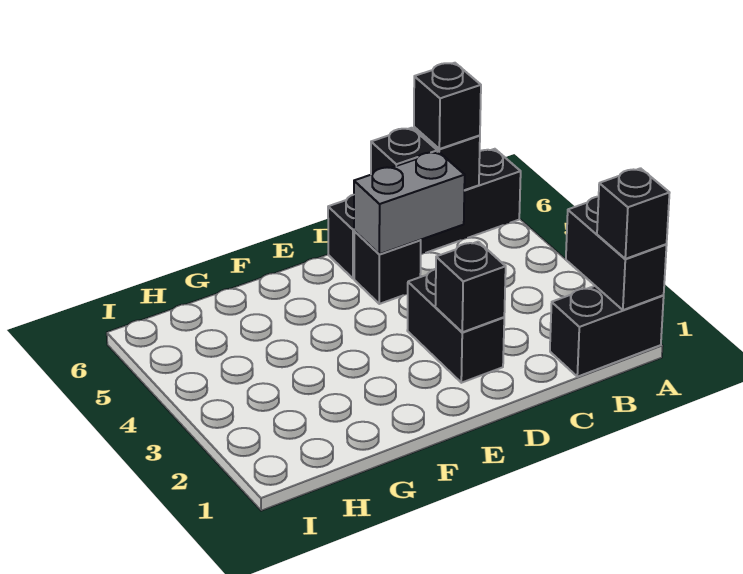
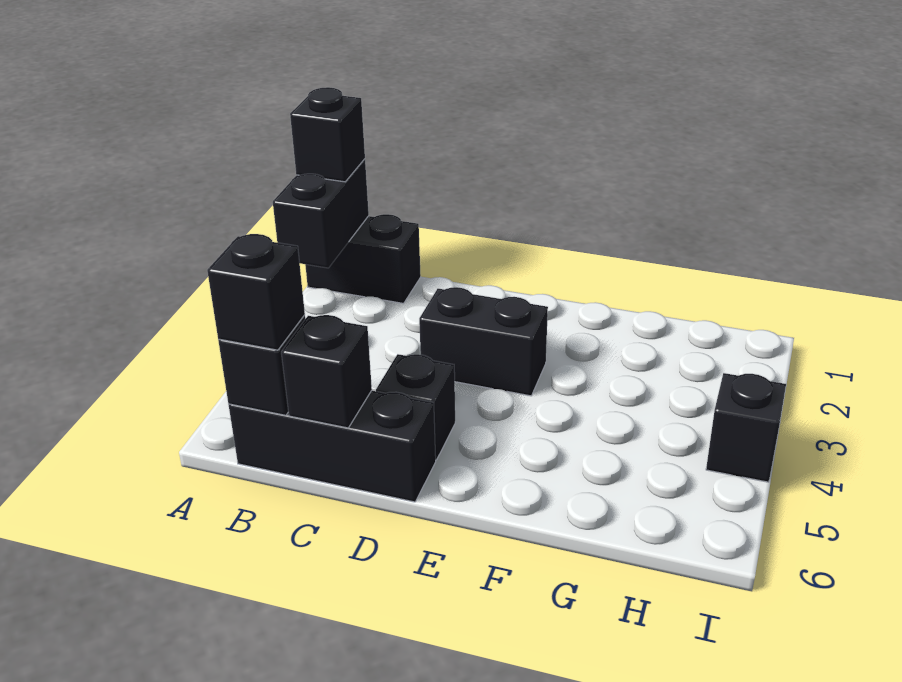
black 1x4 brick [328,149,521,279] -> black 1x3 brick [229,391,436,502]
grey 1x2 brick [354,152,465,254] -> none
black 1x2 brick [407,269,504,383] -> black 1x2 brick turned to [419,287,548,396]
black 1x1 brick [435,242,506,332] -> black 1x1 brick moved to [706,373,786,482]

